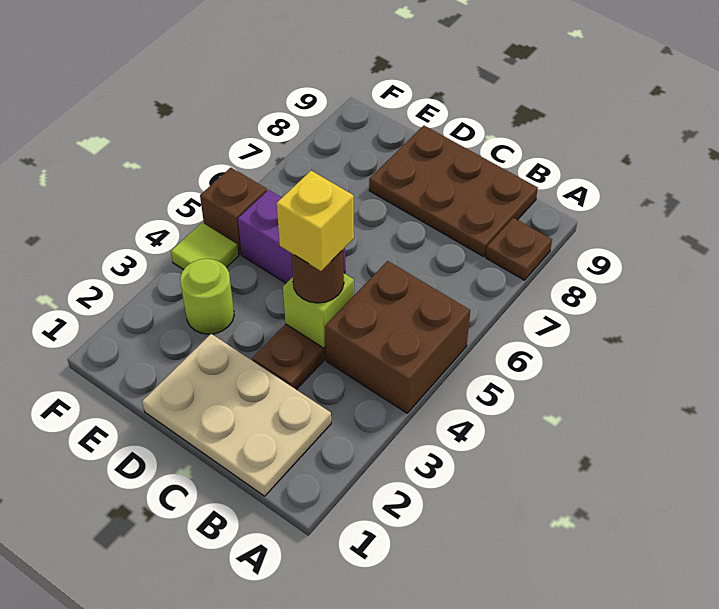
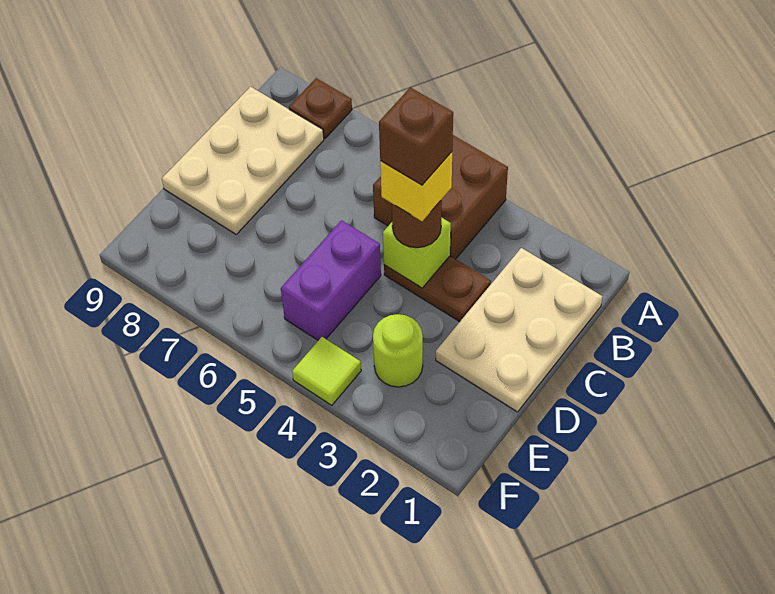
brown 2x3 plate [369,126,538,257] -> tan 2x3 plate [162,87,324,234]
brown 1x1 brick [200,168,267,254] -> brown 1x1 brick moved to [379,87,453,185]

